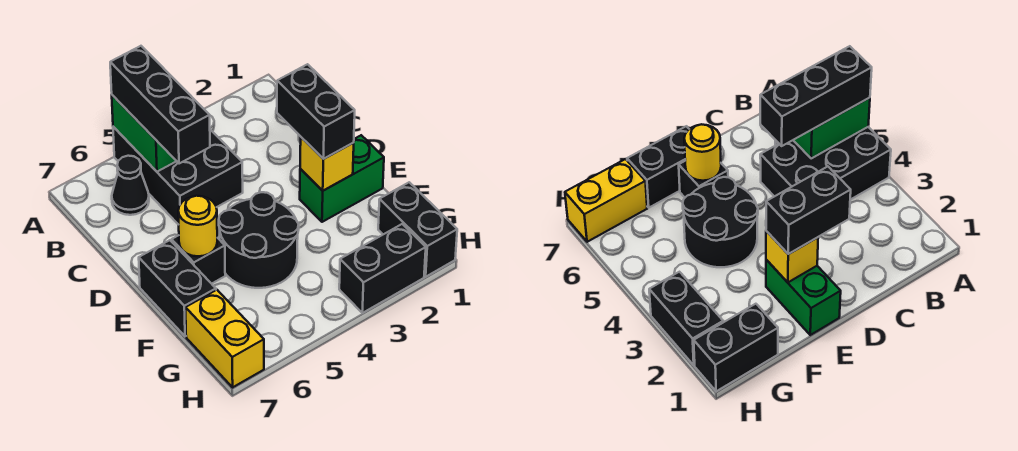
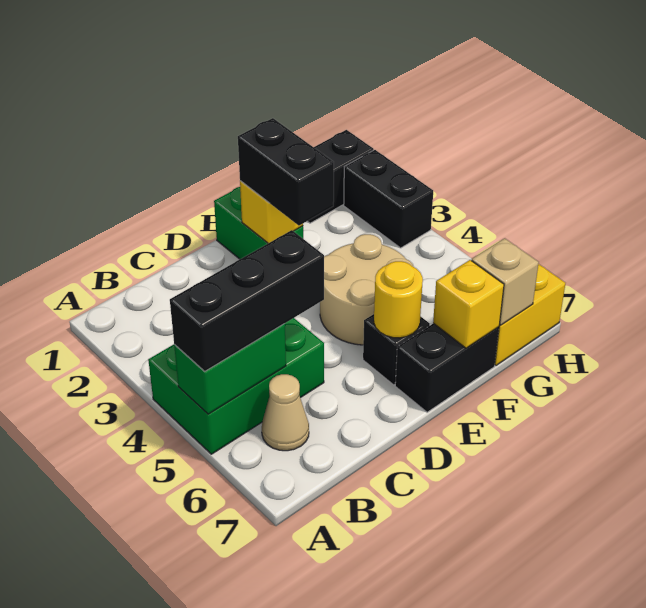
black 2x3 brick [113,127,243,225] -> green 2x3 brick [148,318,324,454]
black 1x1 cone [112,156,149,215] -> tan 1x1 cone [262,374,309,451]
black 1x2 brick [277,64,355,159] -> black 1x2 brick turned to [238,118,334,226]
black 2x2 round brick [219,192,299,288] -> tan 2x2 round brick [320,234,414,345]
none -> yellow 1x1 brick [433,260,504,348]
none -> tan 1x1 brick [472,238,539,325]

